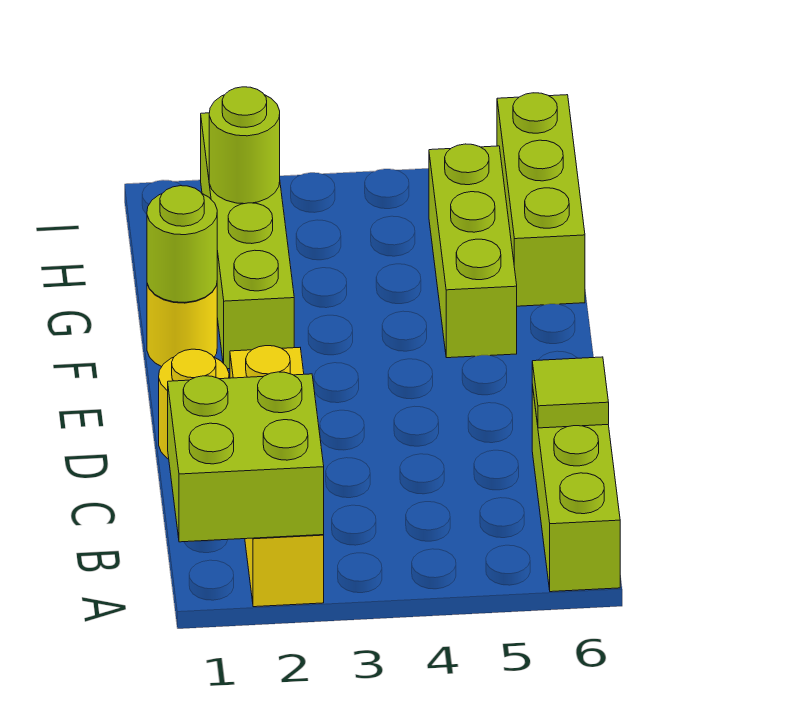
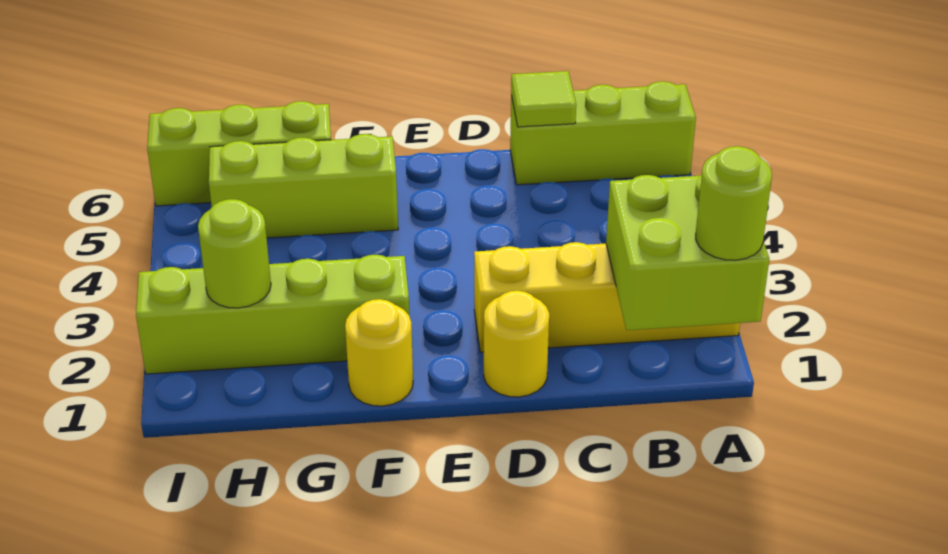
lime 1x1 round brick [147,186,217,302] -> lime 1x1 round brick moved to [696,146,772,260]

